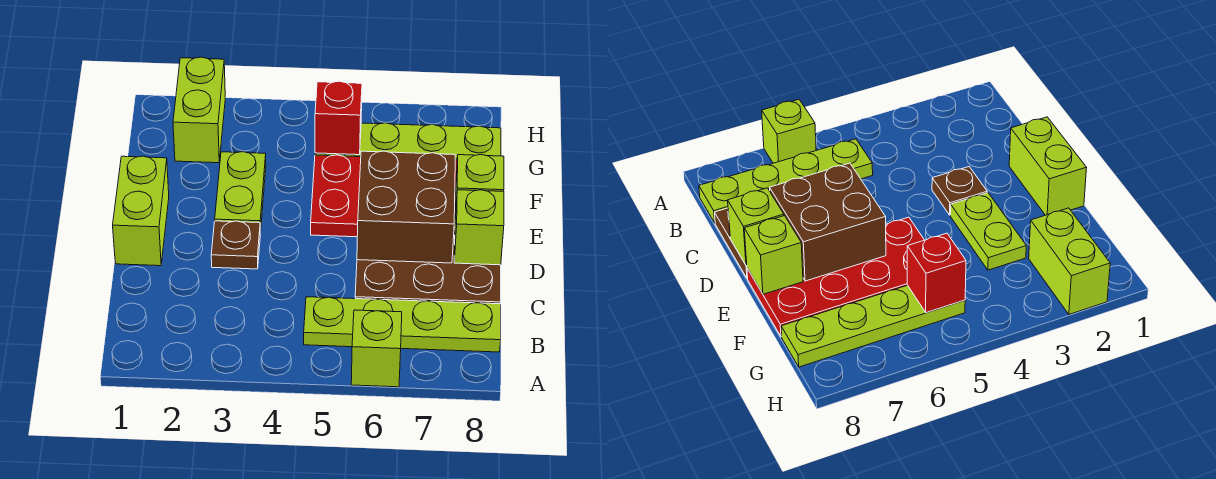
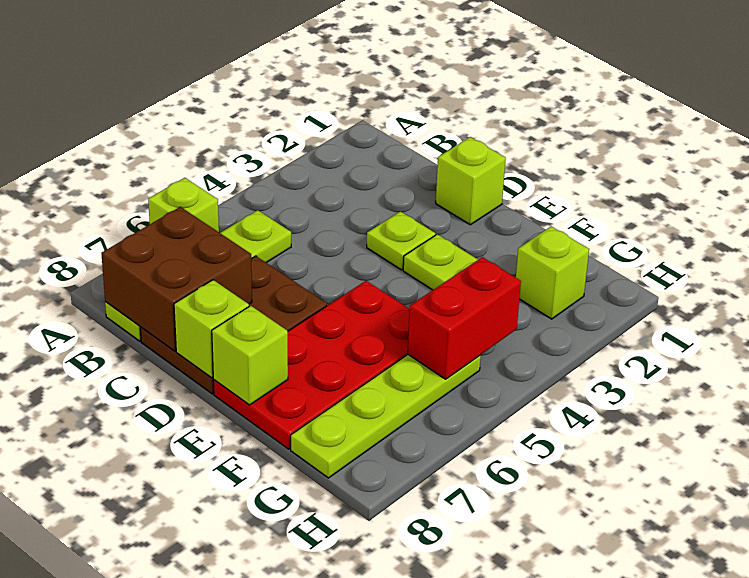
lime 1x2 brick [113,156,169,266] -> lime 1x1 brick [436,137,506,225]
brown 1x1 plate [211,221,260,269] -> lime 1x1 plate [367,211,436,270]
brown 2x2 brick [357,151,455,263] -> brown 2x2 brick moved to [101,207,252,351]
lime 1x2 brick [173,57,225,163] -> lime 1x1 brick [516,226,589,319]
red 1x1 brick [315,81,362,155] -> red 1x2 brick [408,257,521,379]

